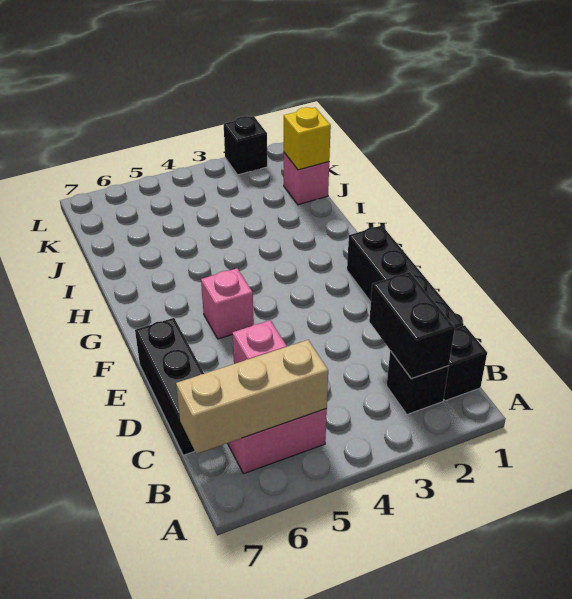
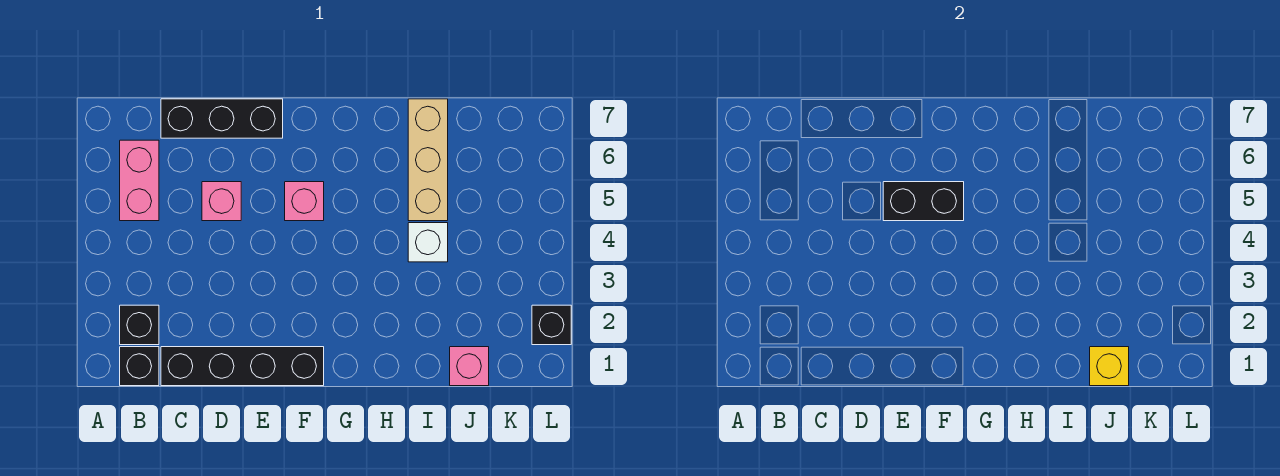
black 1x2 brick [369,272,455,378] -> black 1x2 brick moved to [883,182,964,221]
tan 1x3 brick [176,340,328,454] -> tan 1x3 brick moved to [408,99,448,221]
none -> white 1x1 brick [408,223,448,262]

